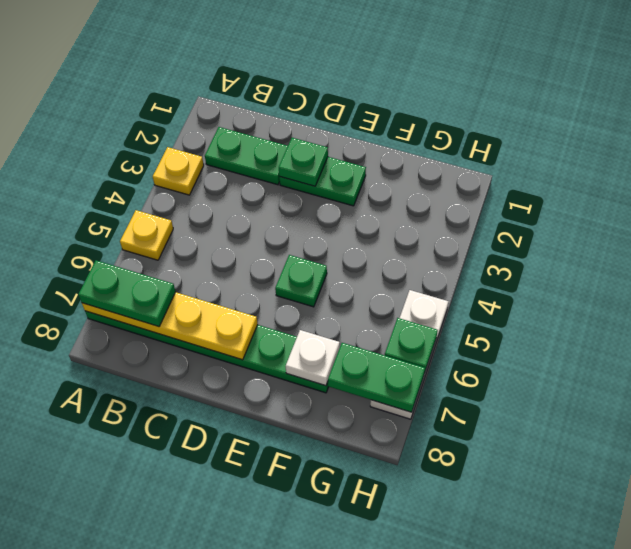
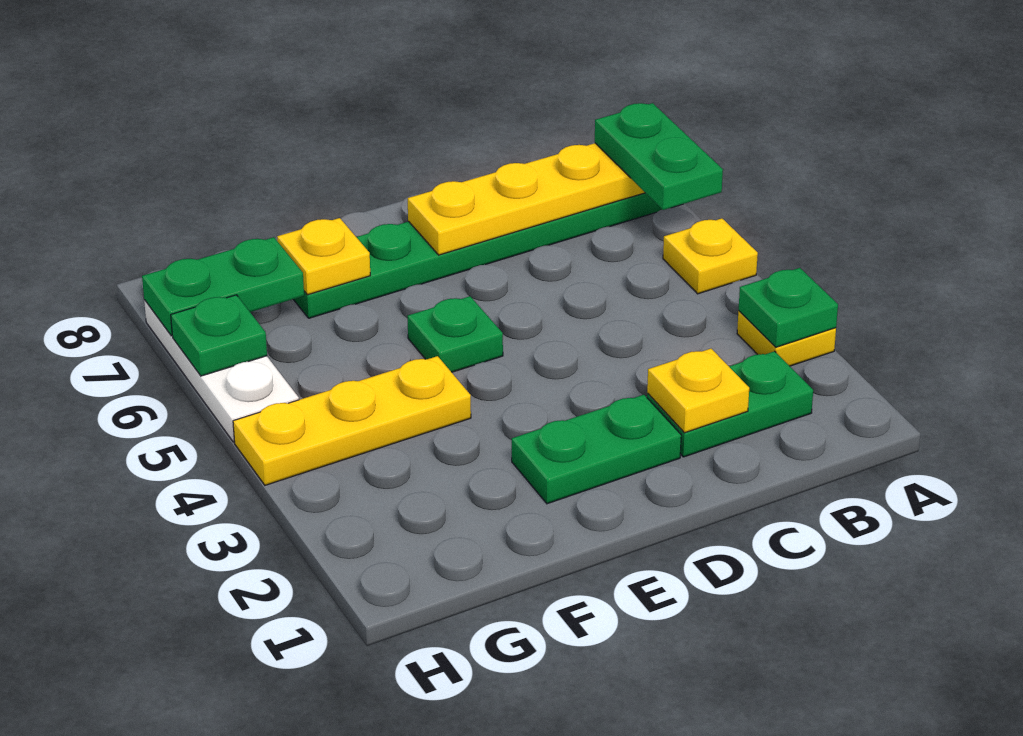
green 1x2 plate [78,260,175,327] -> green 1x2 plate turned to [595,103,723,210]
none -> yellow 1x1 plate [647,349,749,433]
green 1x1 plate [279,138,328,186] -> green 1x1 plate moved to [739,268,838,347]
none -> yellow 1x3 plate [233,356,471,485]
white 1x1 plate [286,330,340,386] -> yellow 1x1 plate [277,218,370,295]

